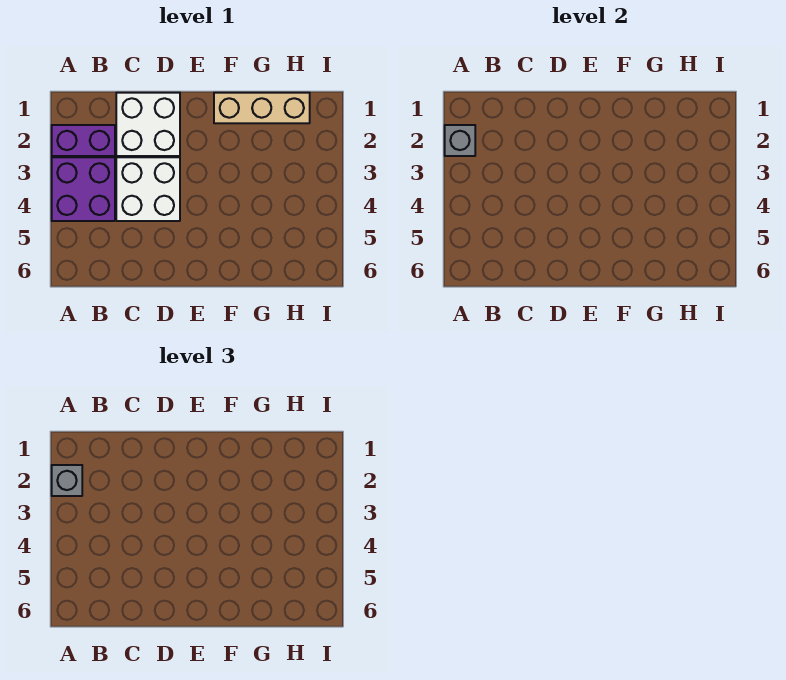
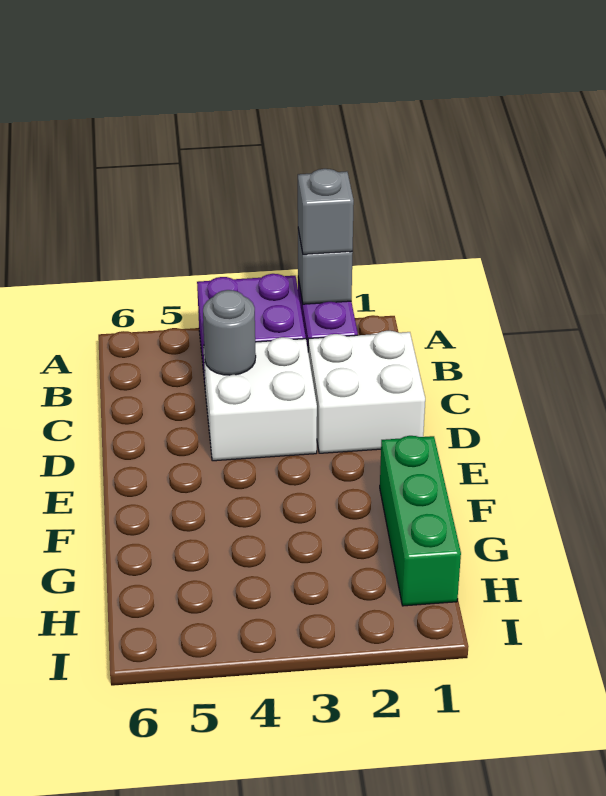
none -> grey 1x1 round brick [203,290,256,375]
tan 1x3 brick [214,93,310,123] -> green 1x3 brick [380,436,461,606]

